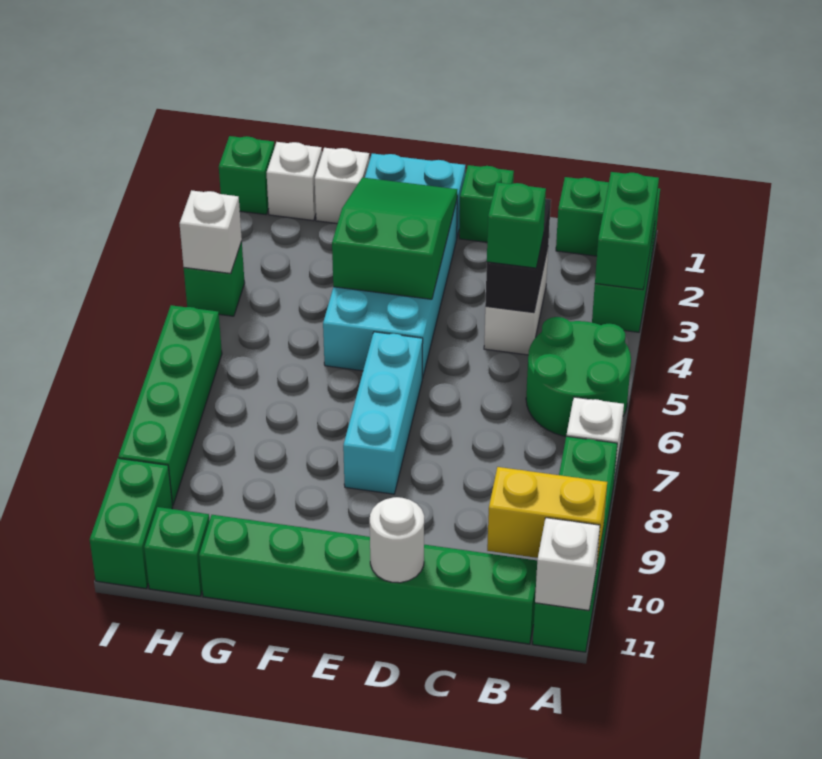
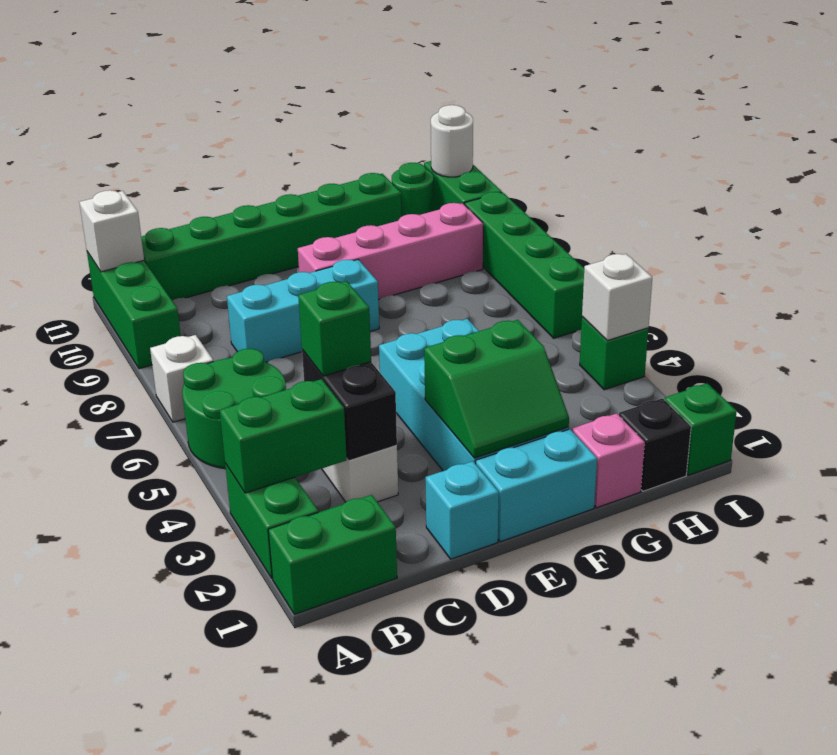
green 1x2 brick [595,172,659,290] -> green 1x2 brick turned to [220,379,347,493]
green 1x4 brick [533,436,617,652] -> green 1x3 brick [87,252,181,369]
yellow 1x2 brick [487,467,607,562] -> none
green 1x1 brick [459,165,514,242] -> cyan 1x1 brick [425,461,499,559]
white 1x1 round brick [370,497,424,583] -> white 1x1 round brick moved to [431,105,473,177]
green 2x3 slope [332,177,457,299] -> green 2x2 slope [424,320,569,458]
cyan 1x3 brick [343,332,423,494] -> cyan 1x3 brick turned to [227,260,379,362]
none -> pink 1x4 brick [298,203,483,300]
white 1x1 brick [315,148,370,224] -> pink 1x1 brick [572,413,645,508]
white 1x1 brick [267,142,322,221] -> black 1x1 brick [619,398,691,491]
green 1x1 brick [144,507,210,596] -> green 1x1 round brick [392,163,434,216]

